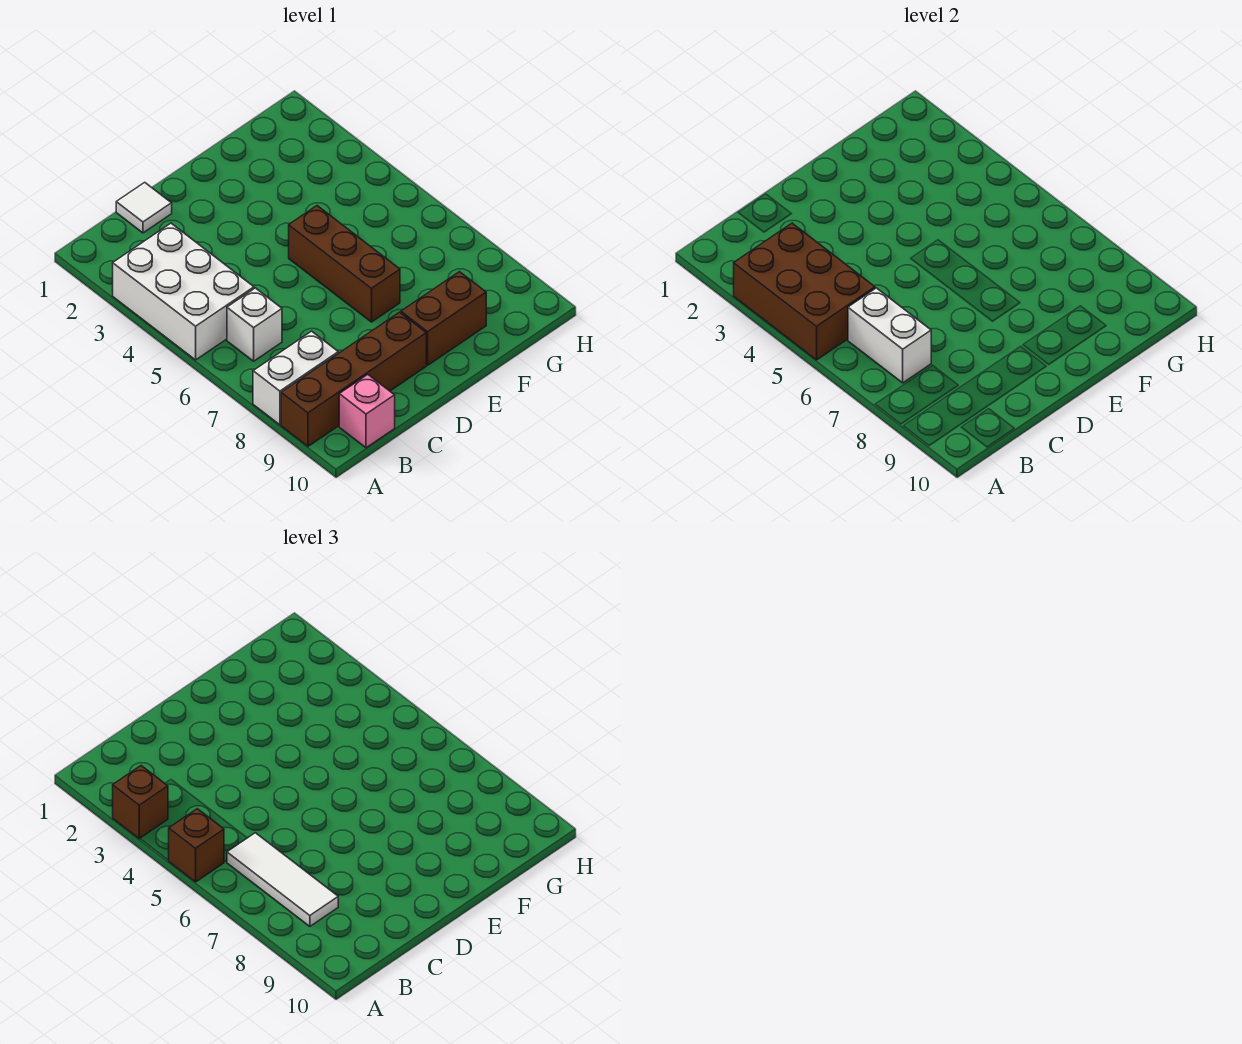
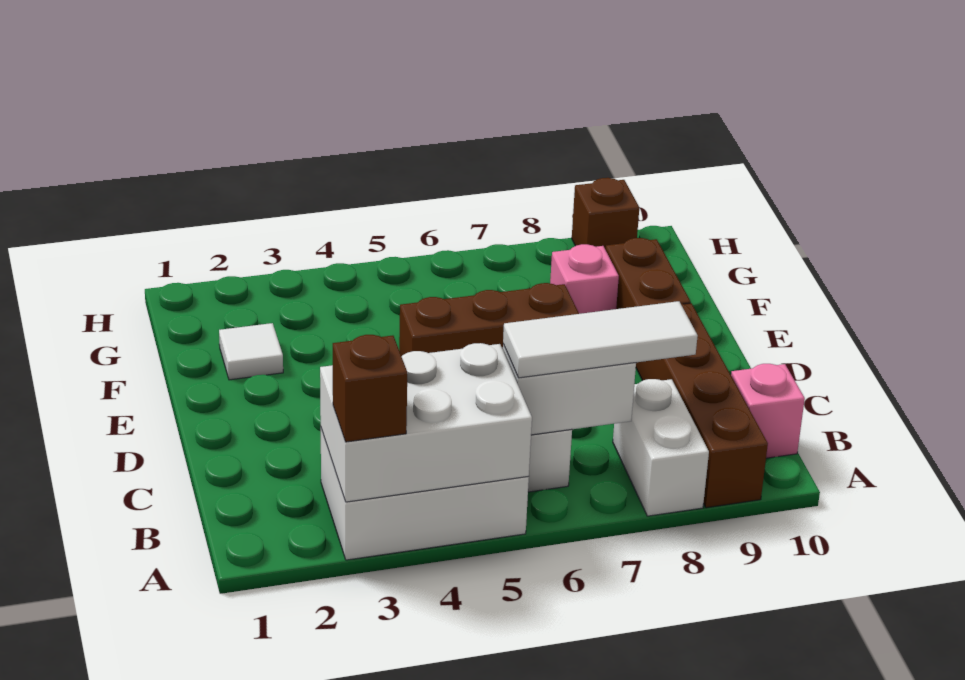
brown 2x3 brick [734,223,875,360] -> white 2x3 brick [320,343,532,502]
brown 1x1 brick [168,809,224,882] -> brown 1x1 brick moved to [572,178,639,250]
white 1x1 tile [116,182,172,233] -> white 1x1 tile moved to [219,323,283,380]
none -> pink 1x1 brick [550,244,619,314]

